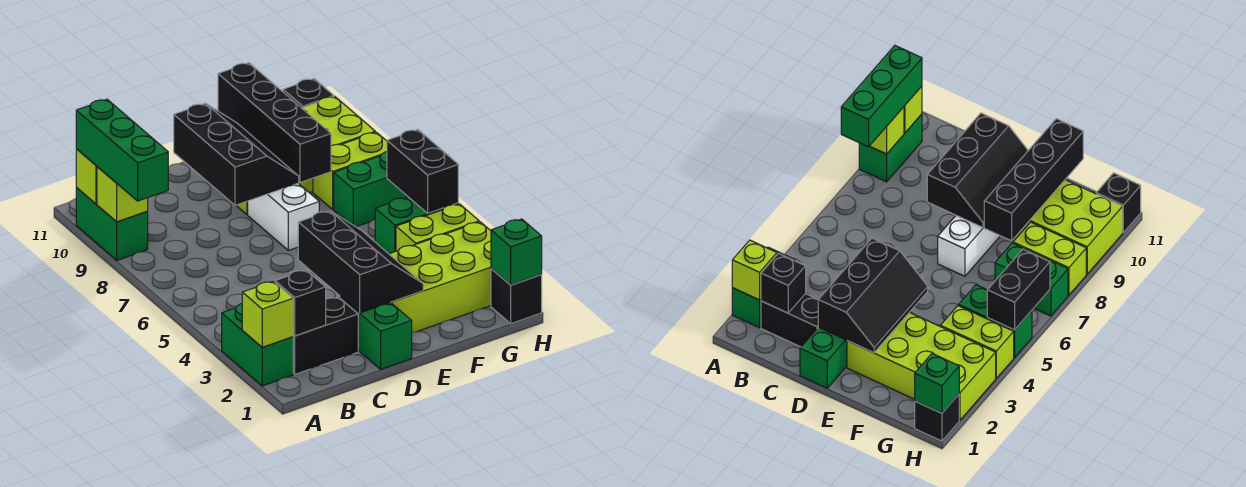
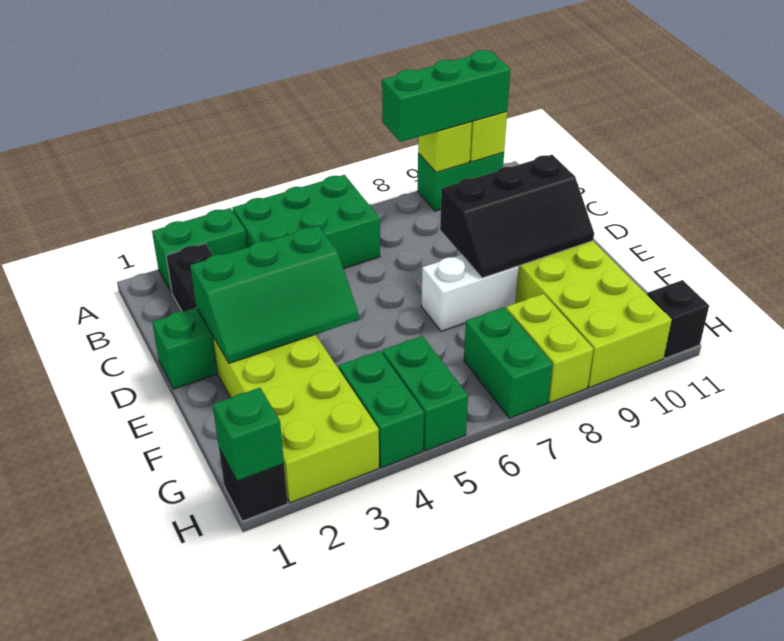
lime 1x1 brick [242,281,293,347] -> none
none -> green 2x3 brick [232,175,380,269]
black 1x1 brick [275,270,326,336] -> none
black 2x3 slope [298,211,423,313] -> green 2x3 slope [190,226,358,363]
black 1x4 brick [218,63,331,182] -> none
lime 1x2 brick [396,204,479,251] -> green 1x2 brick [339,351,424,468]
black 1x2 brick [387,129,458,213] -> none

